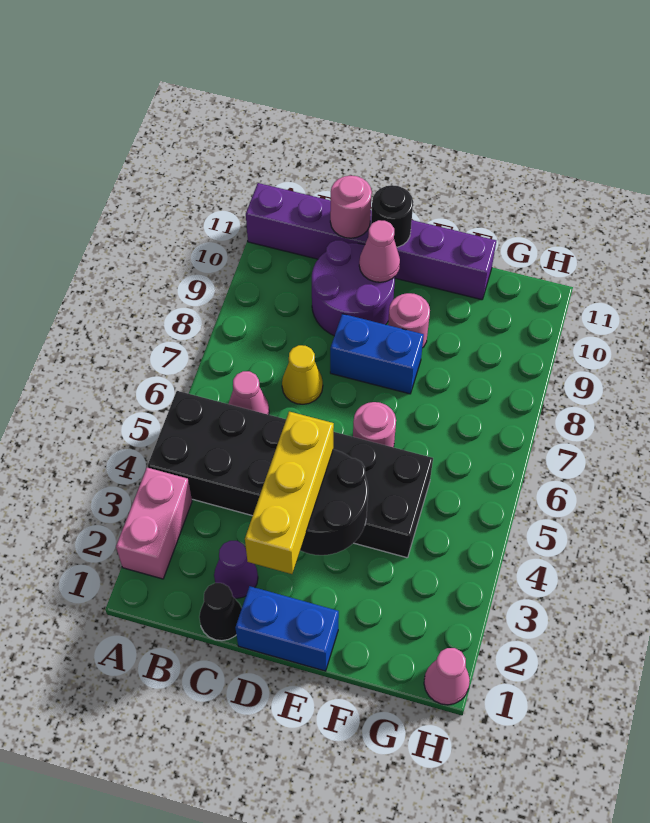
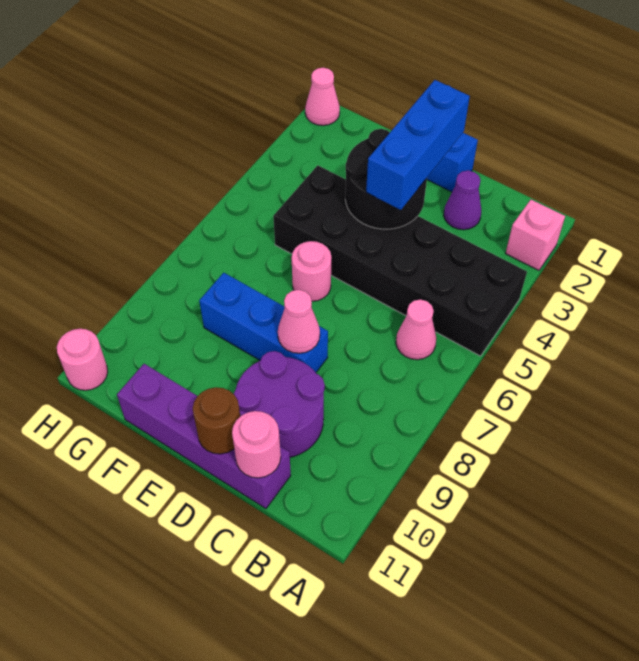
pink 1x2 brick [116,468,192,579] -> pink 1x1 brick [506,200,565,270]
purple 1x6 brick [246,183,496,300] -> purple 1x4 brick [117,364,291,509]
black 1x1 cone [199,583,242,641] -> none
yellow 1x1 cone [282,345,323,404] -> none
yellow 1x3 brick [245,412,334,574] -> blue 1x3 brick [366,80,470,210]
blue 1x2 brick [330,314,424,394] -> blue 1x3 brick [199,273,328,372]
pink 1x1 cone [359,220,400,282] -> pink 1x1 cone moved to [278,290,320,353]
black 1x1 round brick [371,185,413,247] -> brown 1x1 round brick [193,387,240,454]
pink 1x1 round brick [388,293,430,348] -> pink 1x1 round brick moved to [57,329,108,390]

